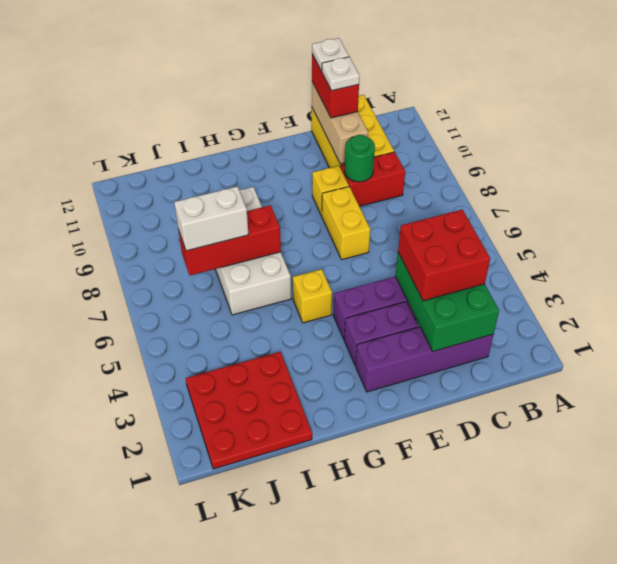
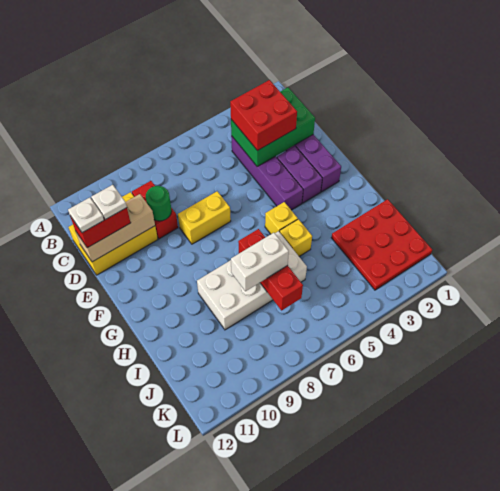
yellow 1x1 brick [312,166,349,216] -> yellow 1x1 brick moved to [280,219,312,256]
white 1x2 brick [174,186,249,251] -> white 1x2 brick turned to [231,233,289,291]

